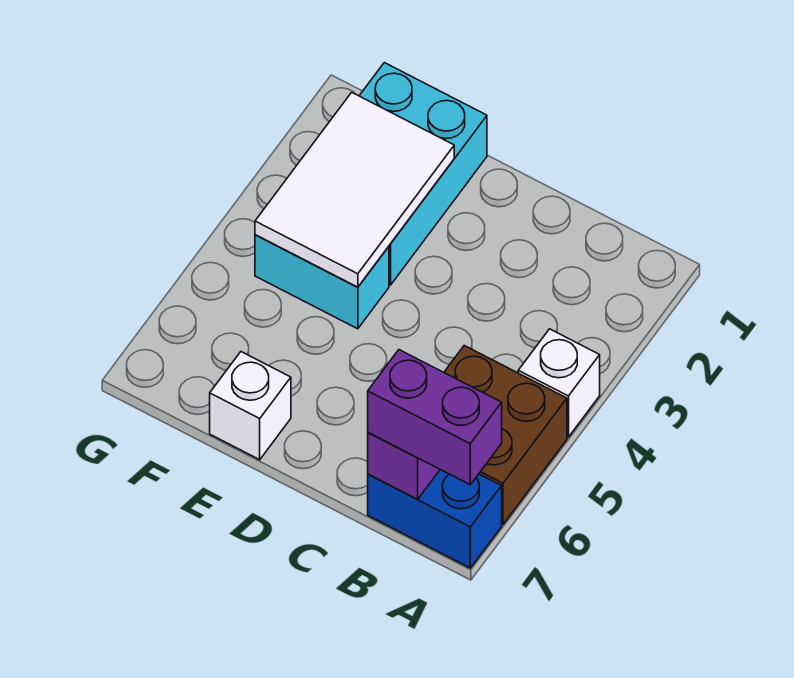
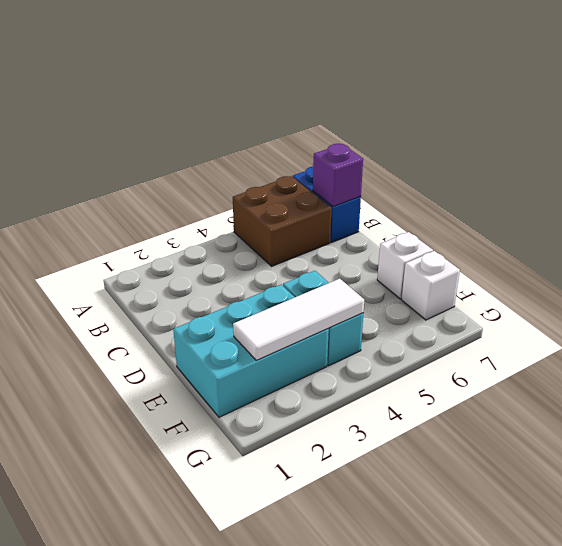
white 1x1 brick [518,329,600,437] -> white 1x1 brick moved to [402,251,460,320]
purple 1x2 brick [368,350,502,485] -> none
white 2x3 tile [255,92,454,287] -> white 1x3 tile [233,279,364,361]

